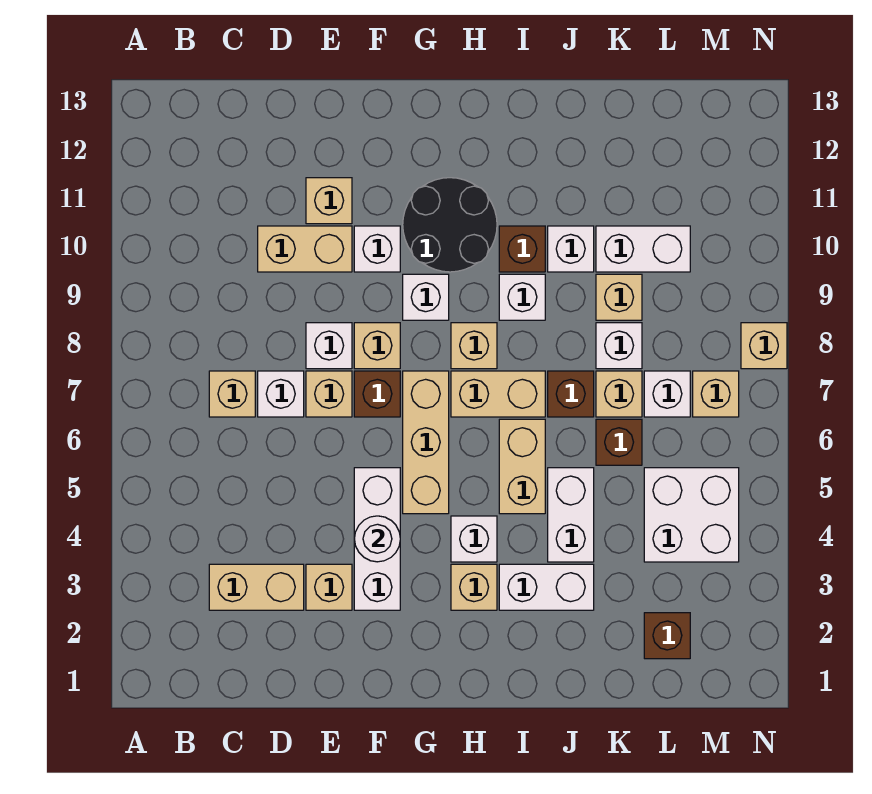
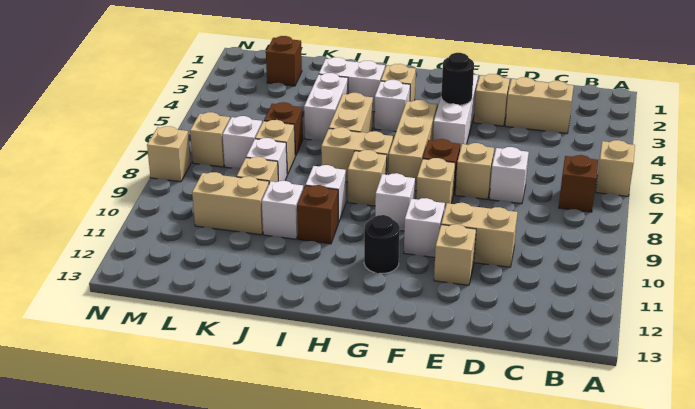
tan 1x1 brick [209,371,255,417] -> tan 1x1 brick moved to [596,140,635,196]
white 1x1 brick [306,323,352,369] -> none
white 1x1 round brick [354,516,400,562] -> black 1x1 round brick [441,53,474,105]
black 2x2 round brick [403,178,497,272] -> black 1x1 round brick [364,215,400,274]
brown 1x1 brick [548,371,594,417] -> brown 1x1 brick moved to [559,155,598,212]
white 1x2 brick [596,226,690,272] -> tan 1x2 brick [192,172,269,235]
white 2x2 brick [644,468,739,562] -> none

